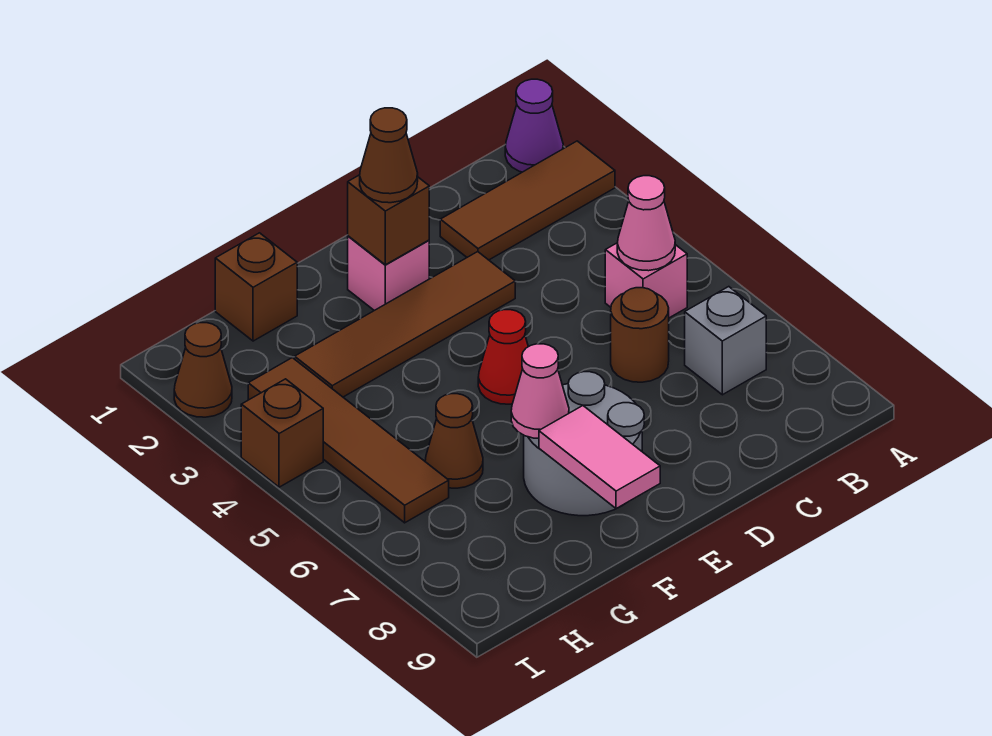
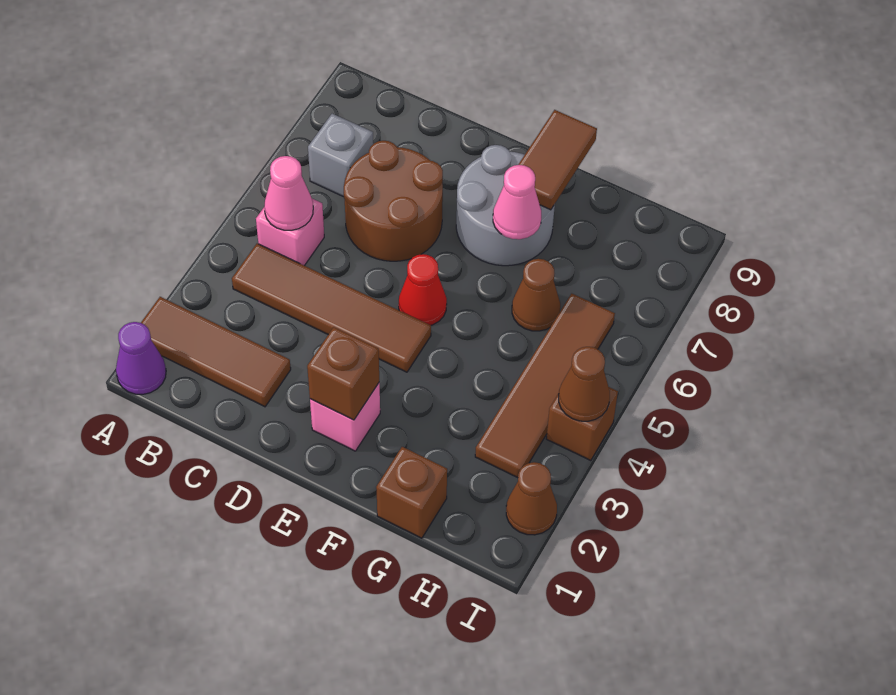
brown 1x1 round brick [611,288,669,382] -> brown 2x2 round brick [344,141,443,261]
brown 1x4 tile [295,252,515,397] -> brown 1x4 tile moved to [232,244,431,372]
brown 1x1 cone [360,108,418,203] -> brown 1x1 cone moved to [559,347,610,421]
pink 1x2 tile [539,406,660,509] -> brown 1x2 tile [518,110,597,210]

